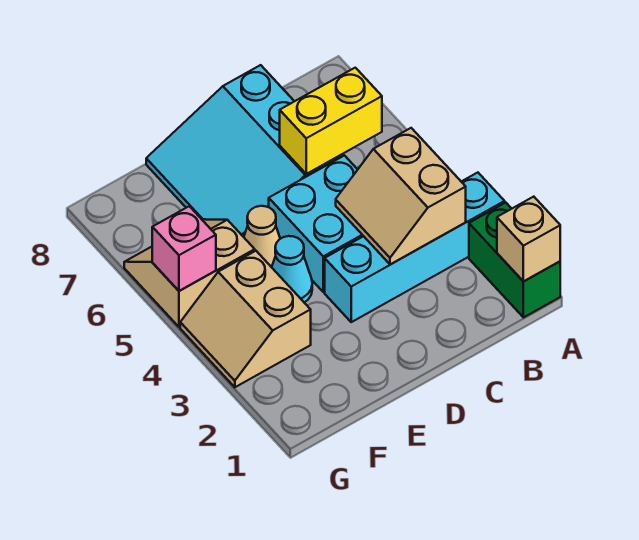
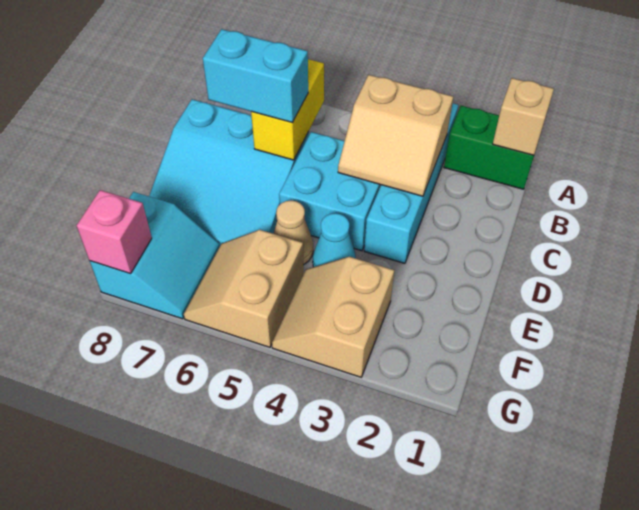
none -> cyan 1x2 brick [203,29,308,122]
tan 2x2 slope [180,251,311,387] -> tan 2x2 slope turned to [272,257,394,377]
none -> cyan 2x2 slope [90,192,220,319]
pink 1x1 brick [152,206,216,291] -> pink 1x1 brick moved to [77,190,152,274]

